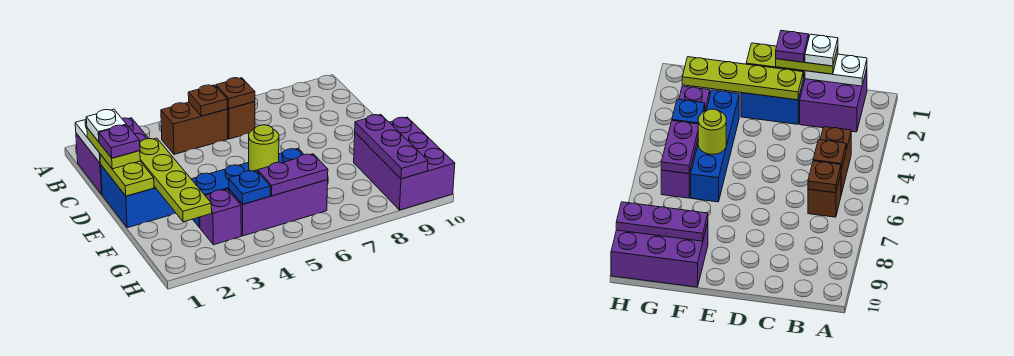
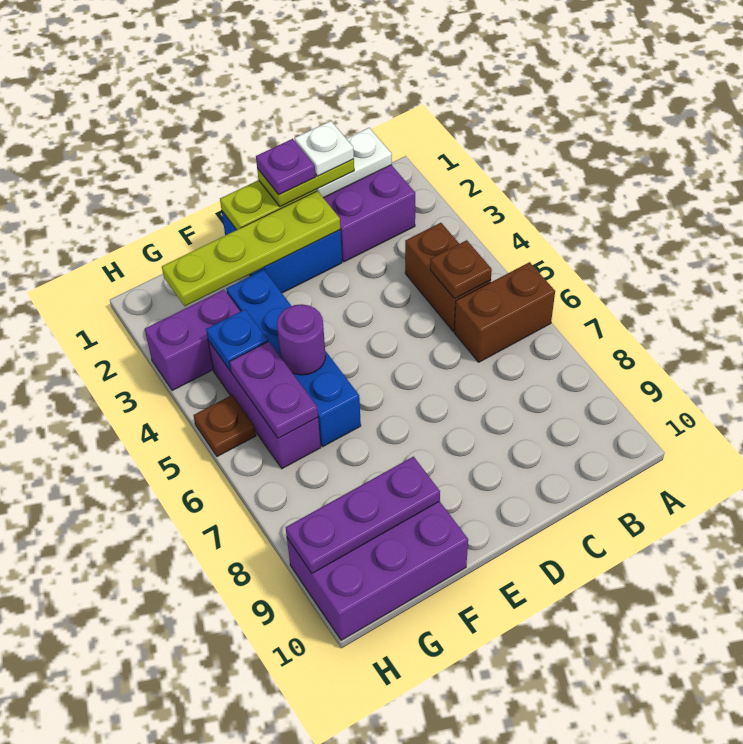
brown 1x1 brick [227,102,255,139] -> brown 1x2 brick [454,262,555,362]
brown 1x1 plate [216,78,255,109] -> brown 1x1 plate moved to [194,395,256,457]
lime 1x1 round brick [249,125,279,171] -> purple 1x1 round brick [277,304,326,375]
purple 1x1 brick [200,189,241,245] -> purple 1x2 brick [145,290,240,391]

